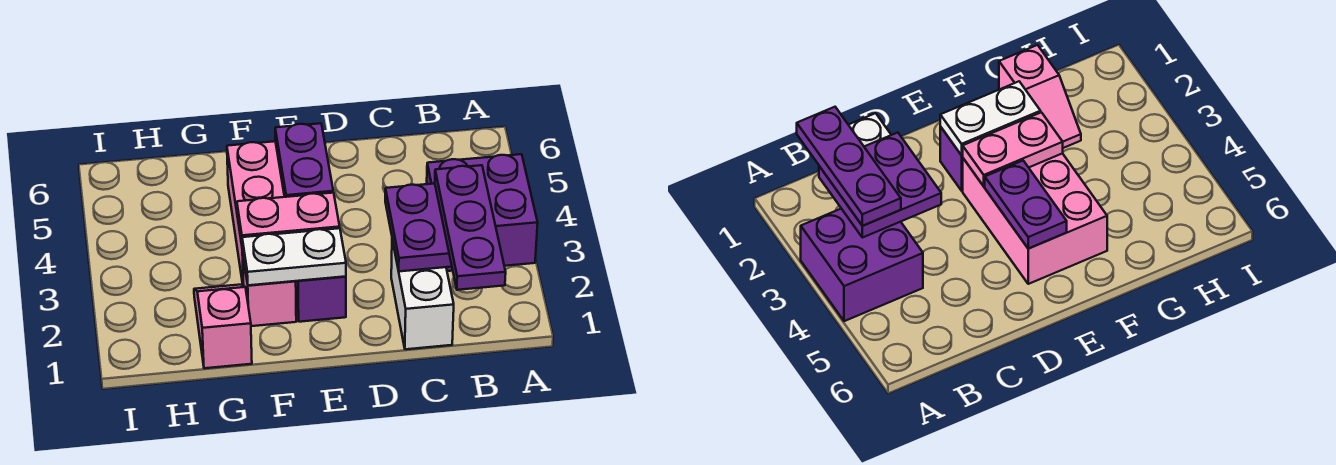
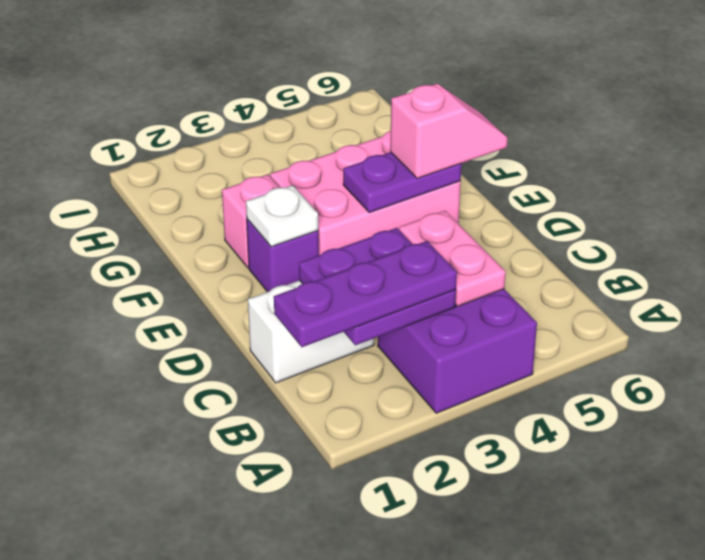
white 1x2 plate [242,228,346,285] -> white 1x1 plate [246,185,318,247]
pink 1x2 plate [237,193,340,249] -> pink 1x2 plate moved to [399,211,506,306]
pink 1x2 slope [194,285,252,368] -> pink 1x2 slope moved to [390,84,508,178]

